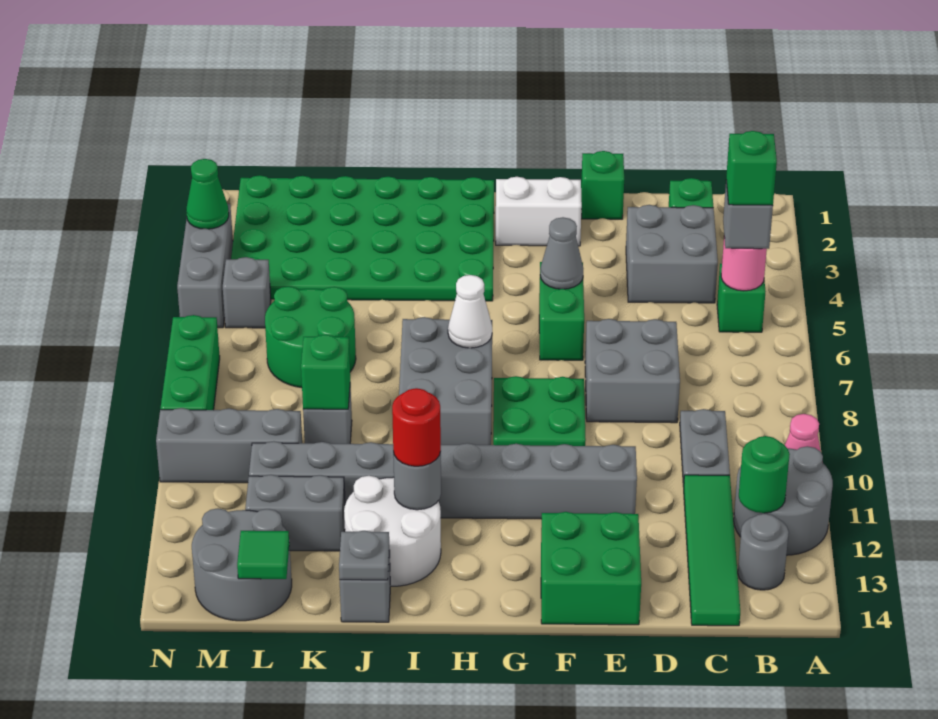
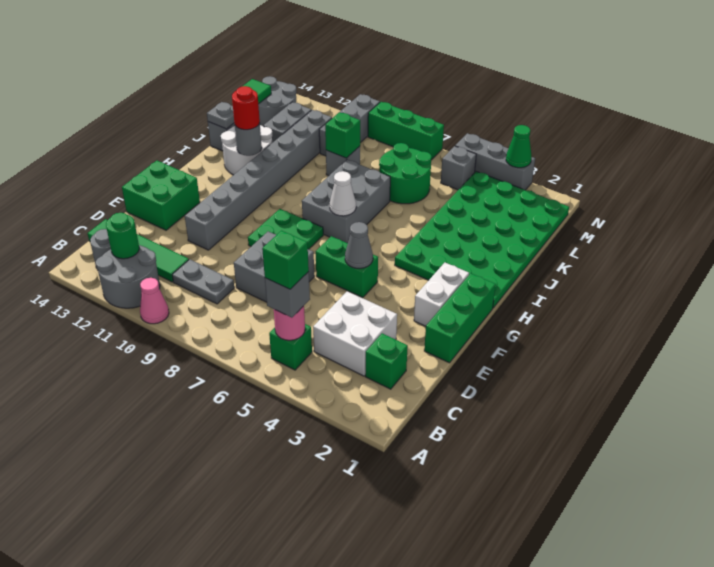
grey 2x2 brick [626,205,718,303] -> white 2x2 brick [313,291,397,376]
green 1x1 brick [581,151,624,219] -> green 1x3 brick [424,273,496,363]
grey 2x3 brick [399,317,492,445] -> grey 2x3 brick turned to [302,160,390,243]

